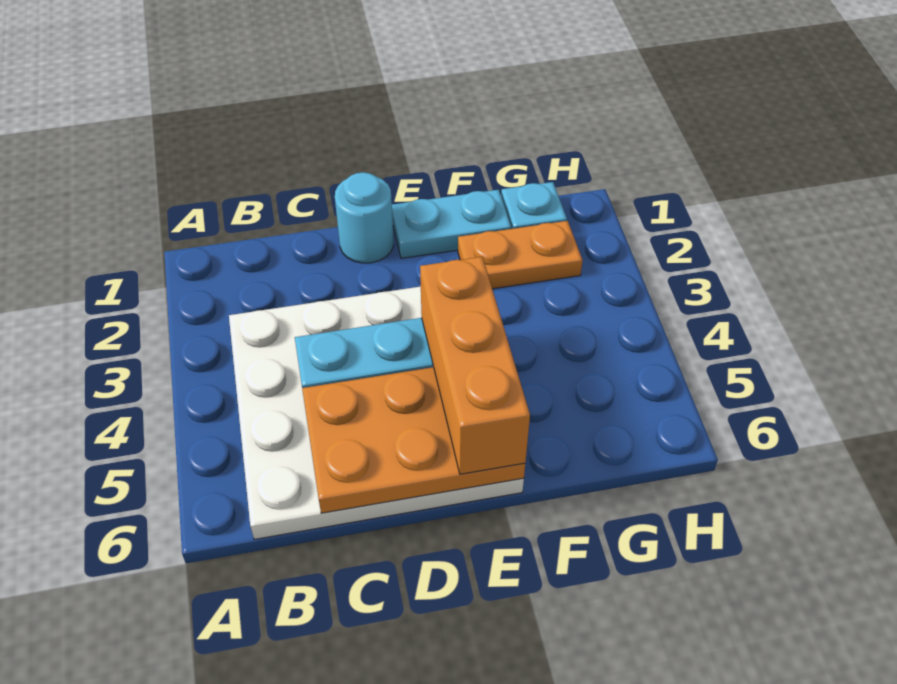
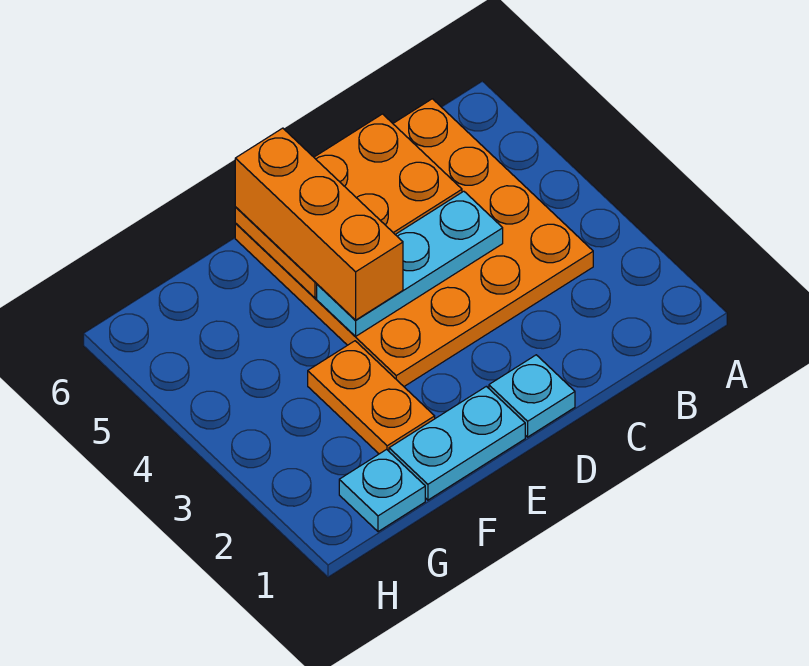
white 4x4 plate [229,286,524,539] -> orange 4x4 plate [235,99,593,386]
cyan 1x1 round brick [335,172,394,263] -> cyan 1x1 plate [489,355,575,437]
orange 1x2 plate [458,221,583,289] -> orange 1x2 plate turned to [308,341,435,454]

